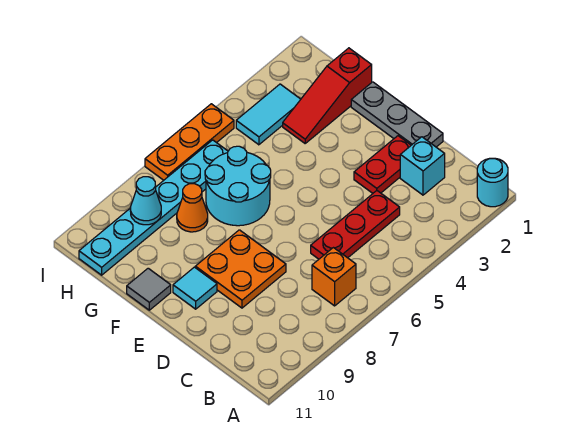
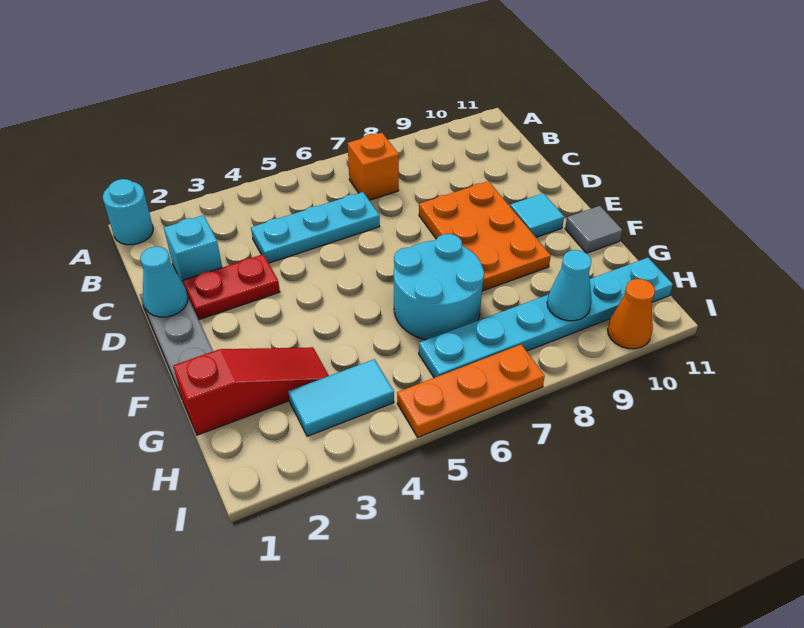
red 1x3 plate [311,191,400,259] -> cyan 1x3 plate [251,192,380,263]
none -> cyan 1x1 cone [140,247,188,317]
orange 2x2 plate [195,230,286,308] -> orange 2x3 plate [419,181,551,291]
orange 1x1 cone [177,184,208,232] -> orange 1x1 cone moved to [608,279,655,349]

